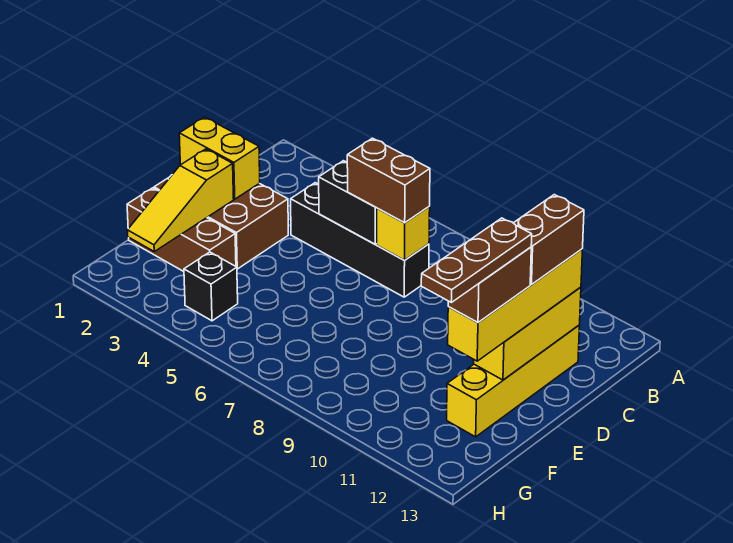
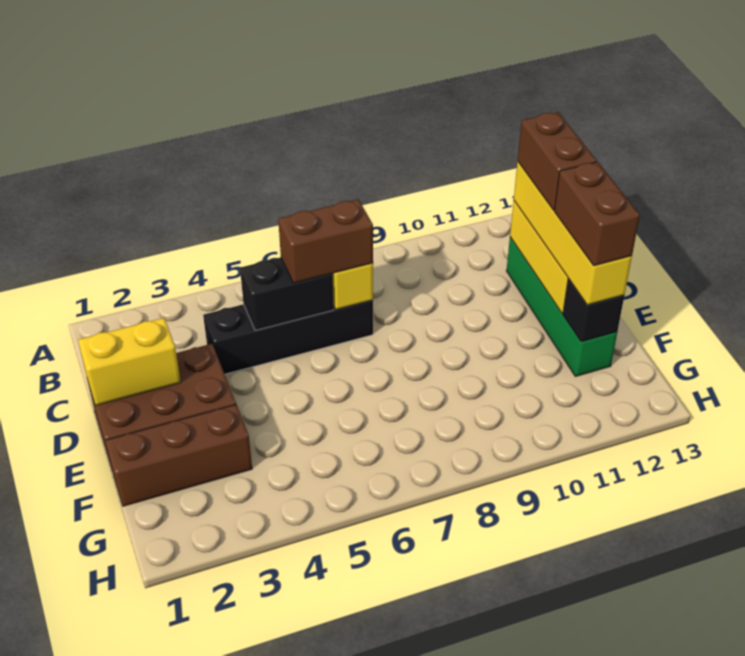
yellow 1x4 brick [447,325,580,437] -> green 1x4 brick [507,237,617,377]
yellow 1x3 slope [127,149,234,251] -> none
brown 1x3 plate [421,218,532,302] -> none
black 1x1 brick [184,252,238,321] -> black 1x1 brick moved to [563,279,624,342]

